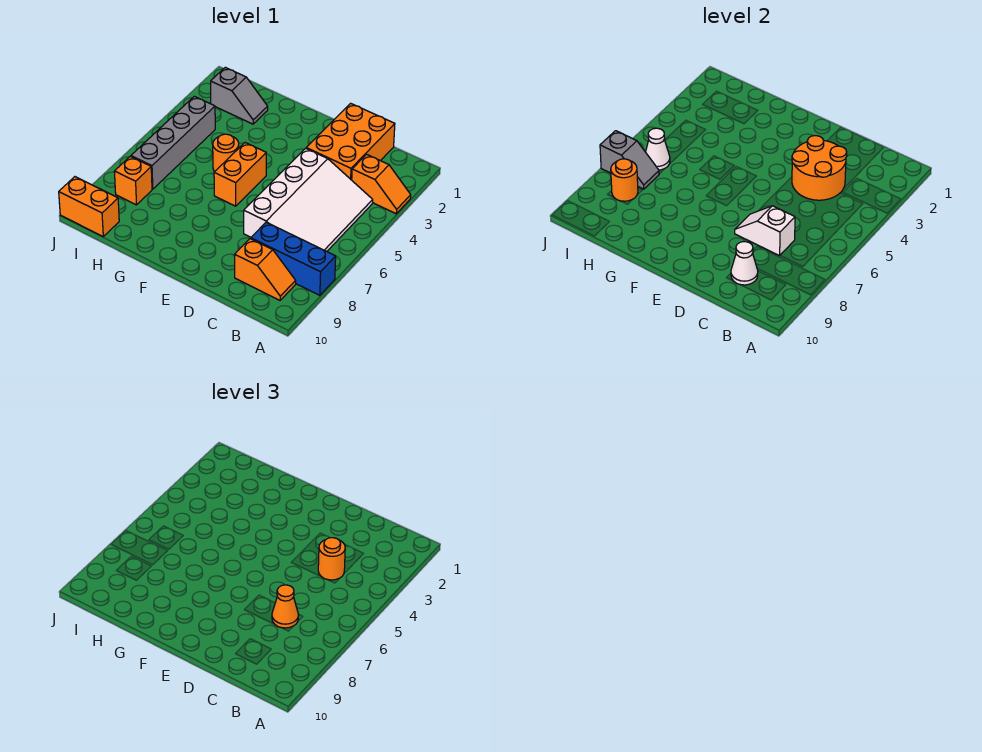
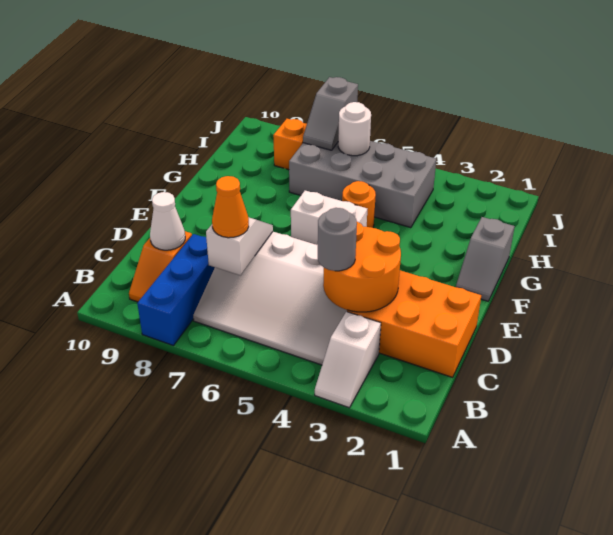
orange 1x2 slope [352,154,411,214] -> white 1x2 slope [315,312,381,408]
orange 1x1 round brick [318,538,345,580] -> grey 1x1 round brick [318,208,357,271]
orange 1x2 brick [214,143,266,206] -> white 1x2 brick [291,191,367,245]
grey 1x2 slope [211,67,268,124] -> grey 1x2 slope moved to [456,217,515,301]
grey 1x4 brick [131,96,215,189] -> grey 2x4 brick [289,141,436,228]
white 1x1 cone [646,128,670,170] -> white 1x1 round brick [338,102,371,156]
orange 1x1 round brick [611,159,638,201] -> none
orange 1x2 brick [59,177,119,236] -> none

